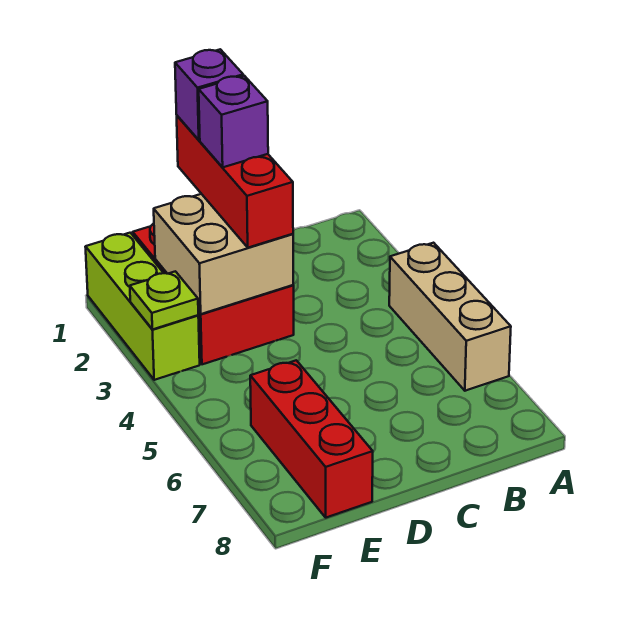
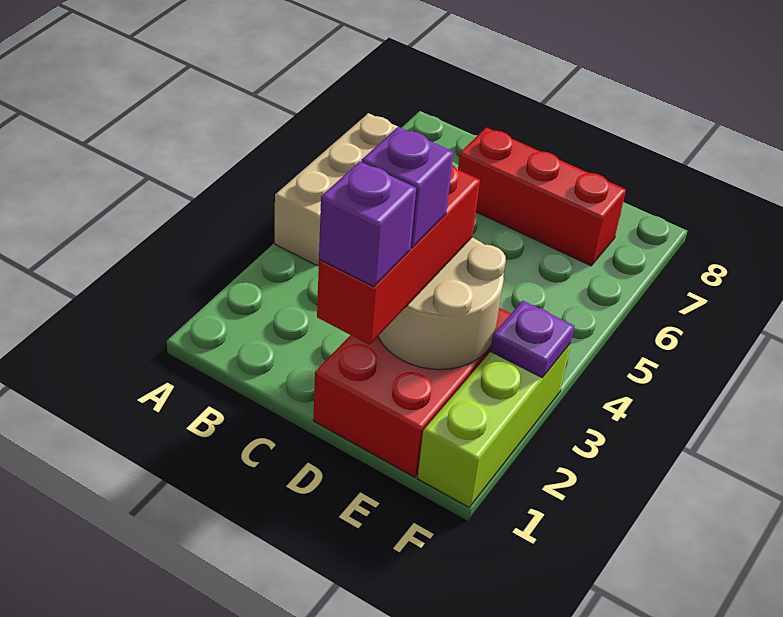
tan 2x2 brick [154,194,293,314] -> tan 2x2 round brick [378,238,506,370]
red 1x3 brick [250,360,373,518] -> red 1x3 brick turned to [458,128,626,266]
lime 1x1 plate [130,271,198,329] -> purple 1x1 plate [490,301,574,378]

